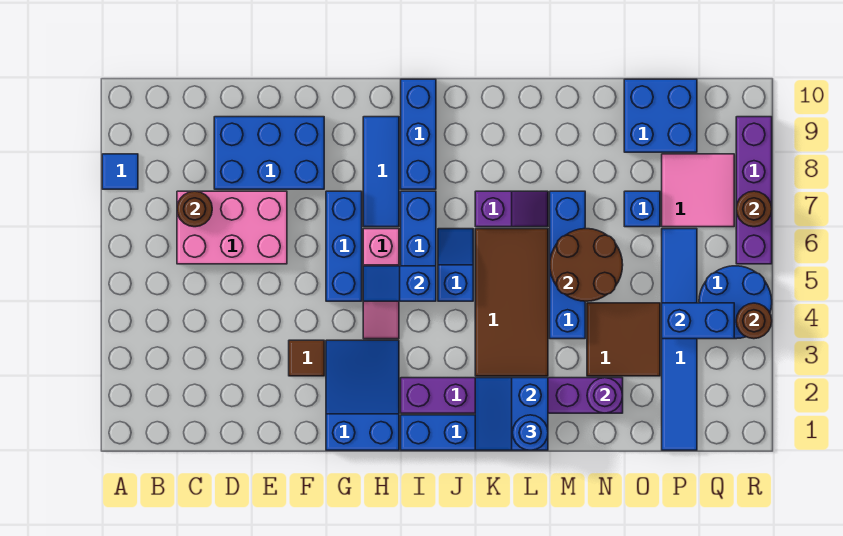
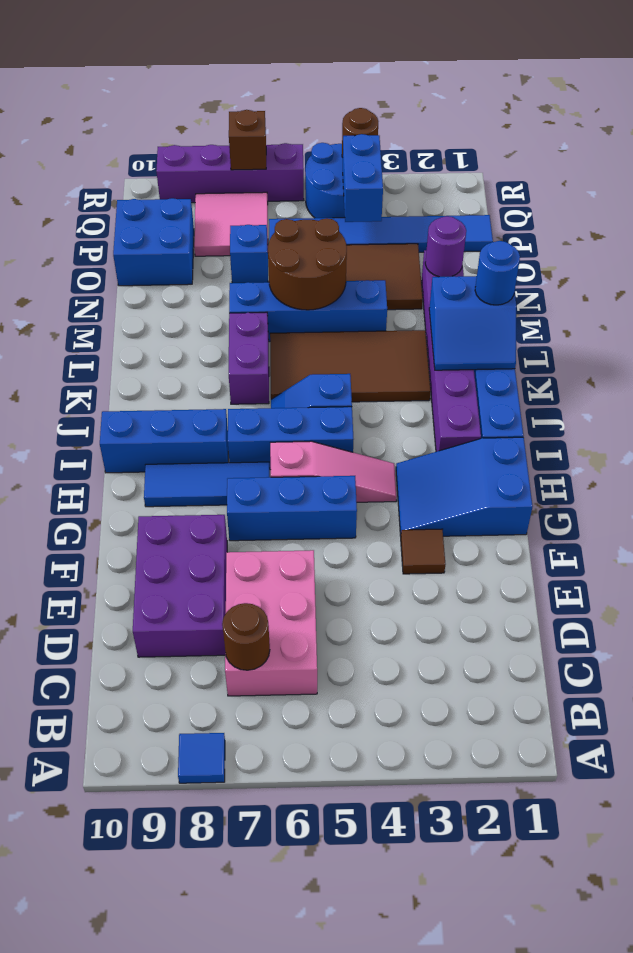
blue 2x3 brick [214,117,324,189] -> purple 2x3 brick [133,515,227,657]
blue 1x2 slope [363,266,436,301] -> none
purple 1x2 slope [475,191,548,227] -> purple 1x2 brick [229,312,269,404]
brown 1x1 round brick [736,191,772,227] -> brown 1x1 brick [229,110,266,170]

